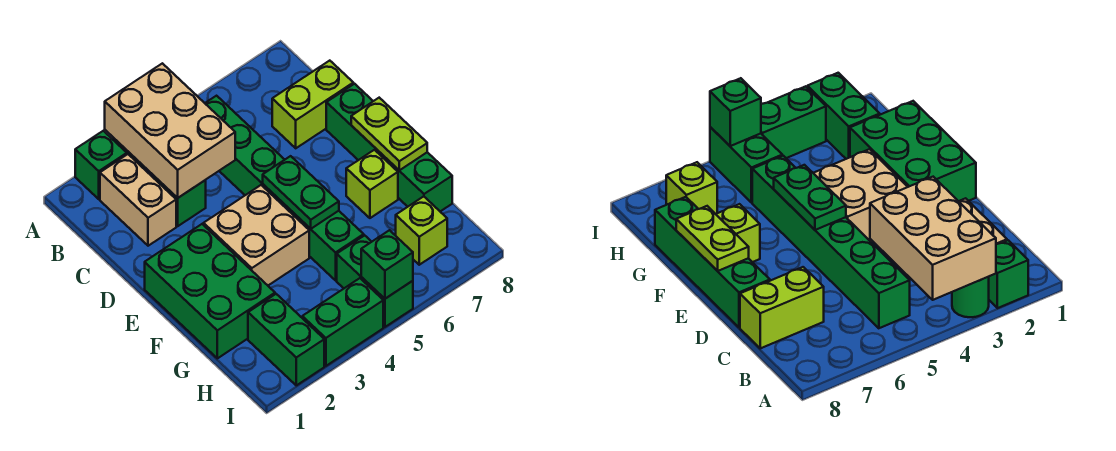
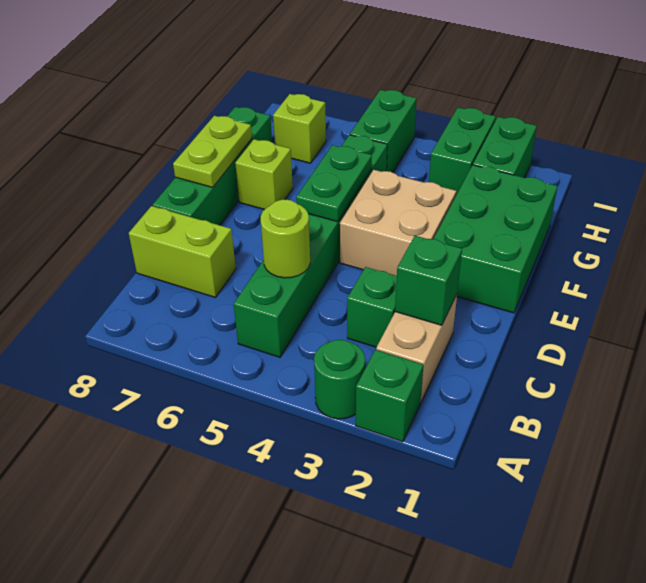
tan 2x3 brick [105,63,235,198] -> none
none -> lime 1x1 round brick [261,199,310,278]
green 1x2 brick [302,278,383,366] -> green 1x2 brick turned to [429,108,496,195]
green 1x1 brick [361,230,413,299] -> green 1x1 brick moved to [395,236,462,325]

